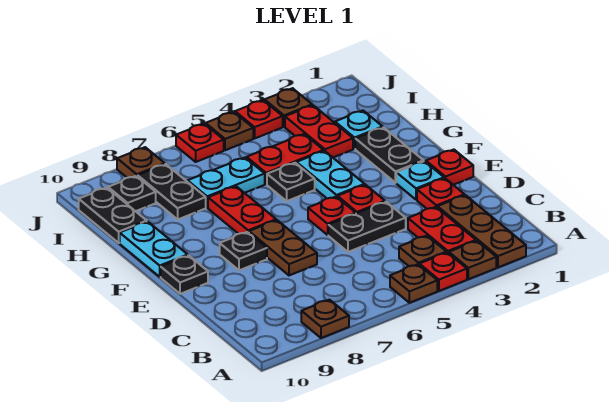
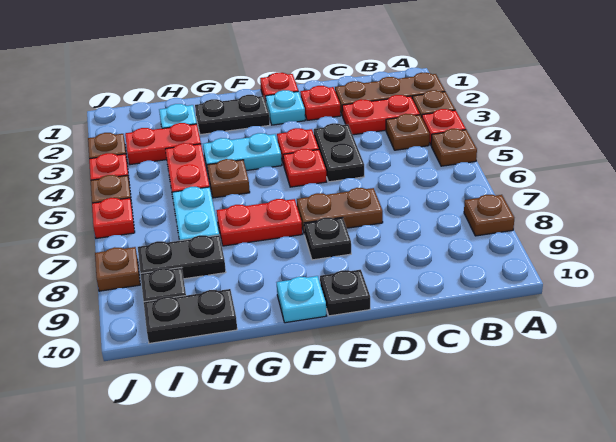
cyan 1x2 plate [120,222,188,277] -> cyan 1x1 plate [276,276,326,323]
black 1x1 plate [267,163,315,201] -> brown 1x1 plate [207,159,250,198]

